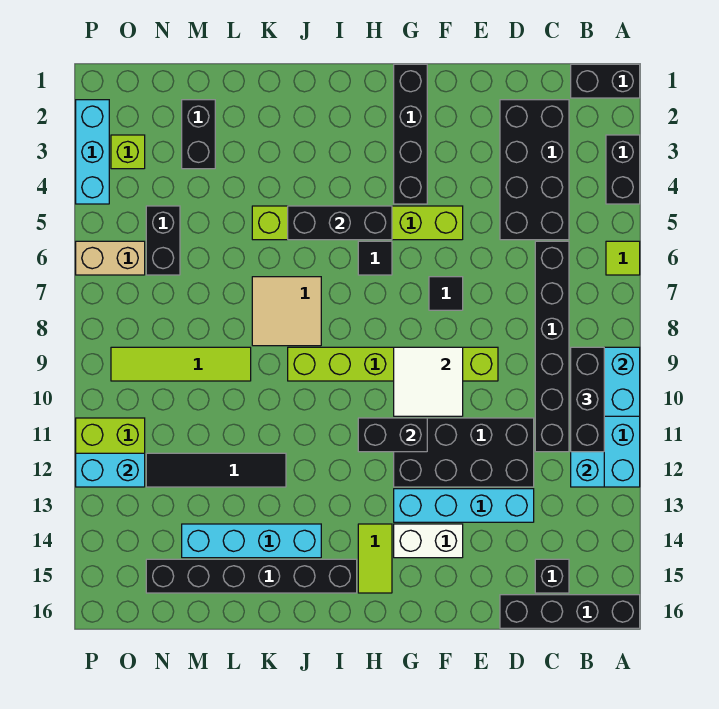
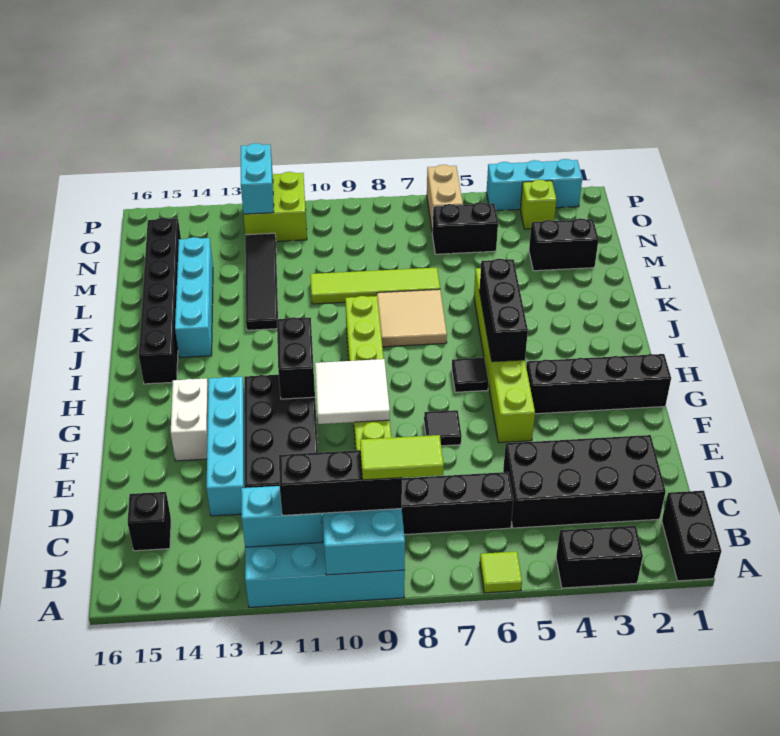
black 1x4 brick [500,595,640,628] -> none
lime 1x2 tile [358,524,392,593] -> lime 1x2 tile moved to [360,435,444,480]
lime 1x4 tile [111,347,251,381] -> lime 1x4 tile turned to [310,268,440,304]

